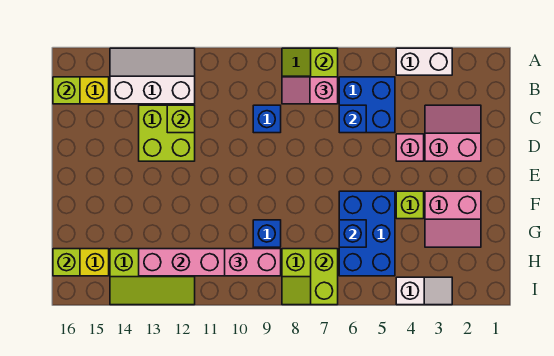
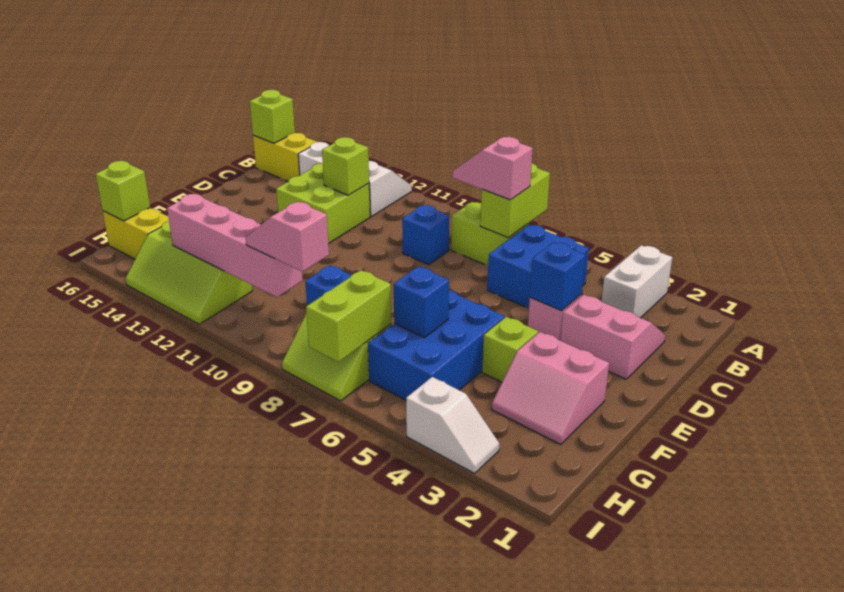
white 1x2 brick [396,48,452,75] -> white 1x2 brick turned to [601,245,672,318]
blue 1x1 brick [339,105,366,133] -> blue 1x1 brick moved to [530,242,585,311]
pink 1x2 brick [225,249,281,276] -> pink 1x2 slope [246,202,329,272]

